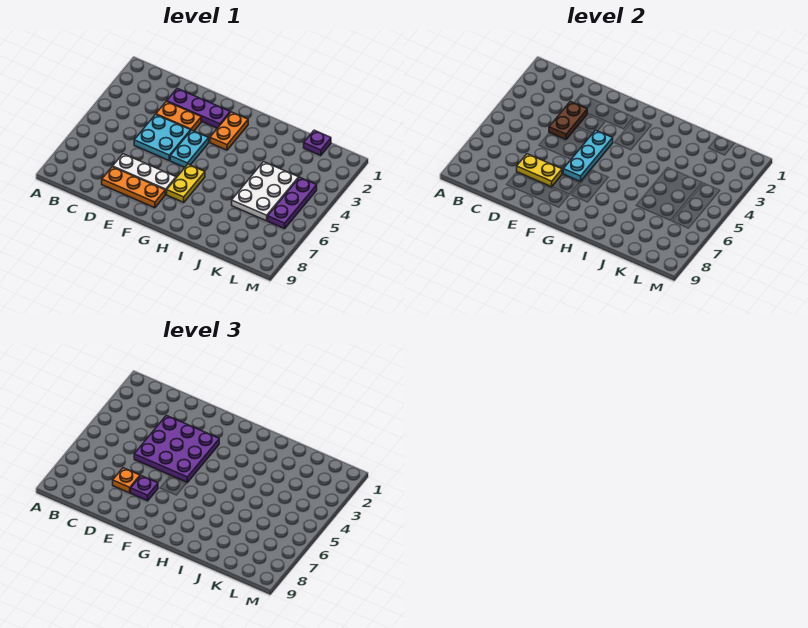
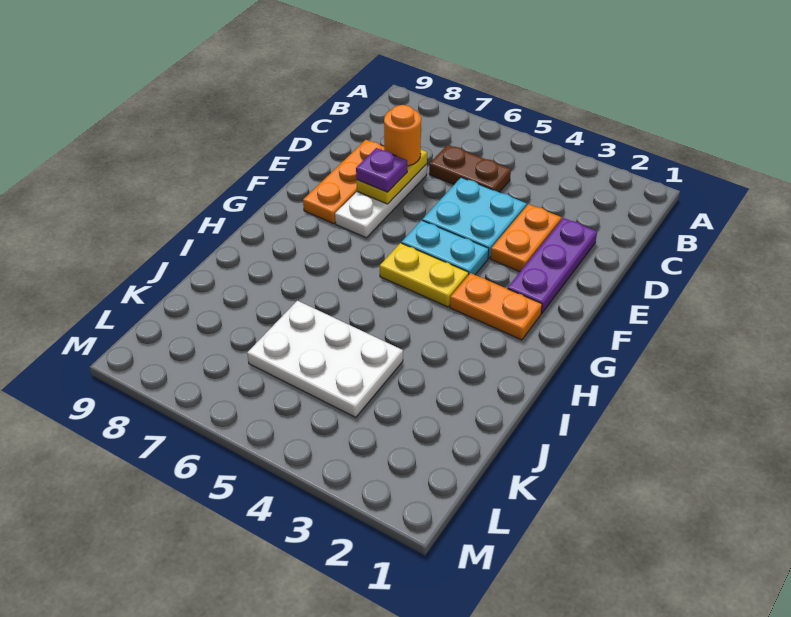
brown 1x2 plate [549,101,587,139] -> brown 1x2 plate moved to [429,145,511,192]
purple 3x3 plate [134,415,219,482] -> none
orange 1x1 plate [113,468,140,493] -> orange 1x1 round brick [384,105,421,166]
cyan 1x3 plate [563,130,613,182] -> none
yellow 1x2 plate [167,164,205,202] -> yellow 1x2 plate moved to [380,243,469,307]
purple 1x1 plate [304,130,331,156] -> none
purple 1x3 plate [268,177,317,229] -> none

